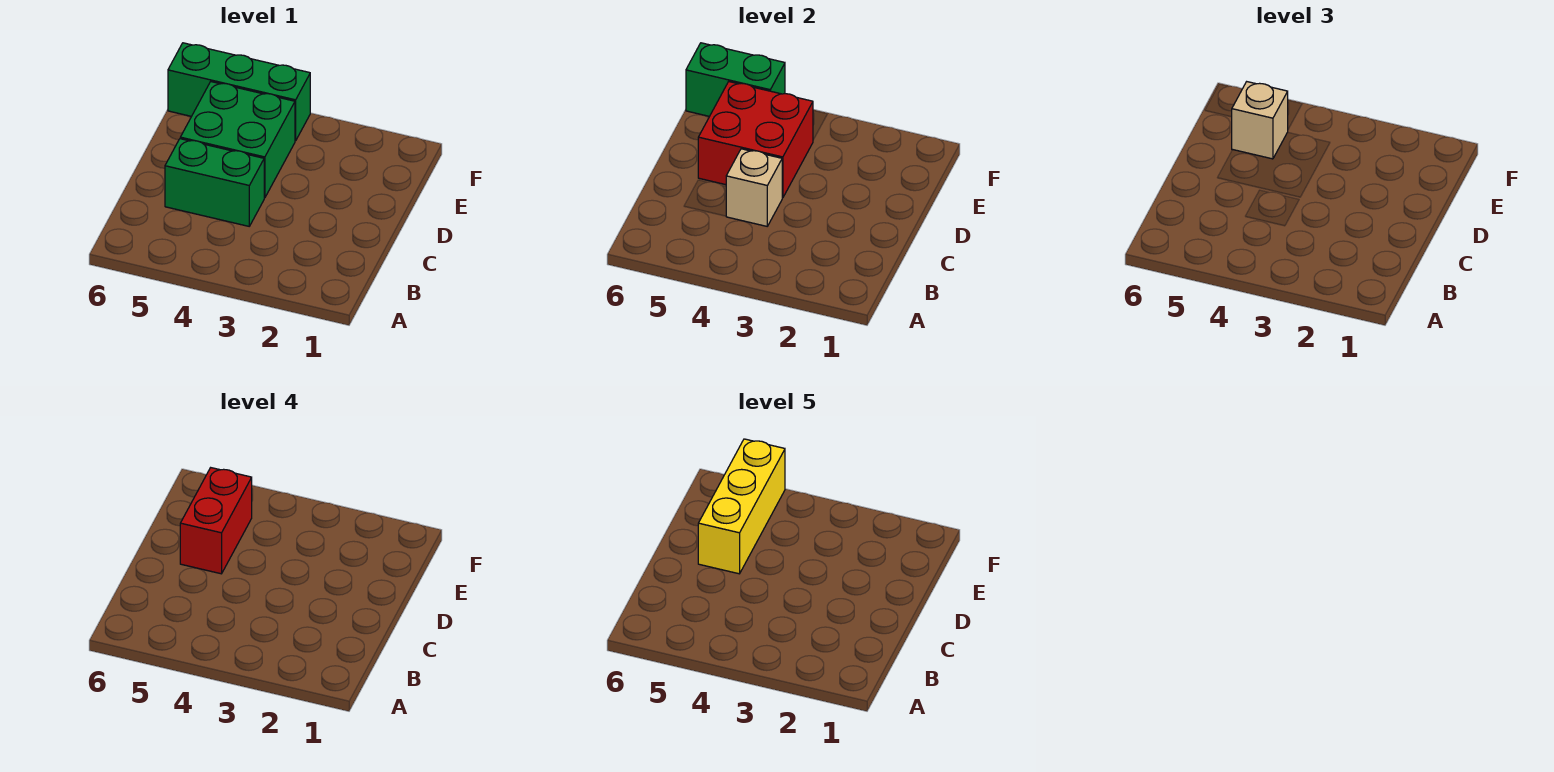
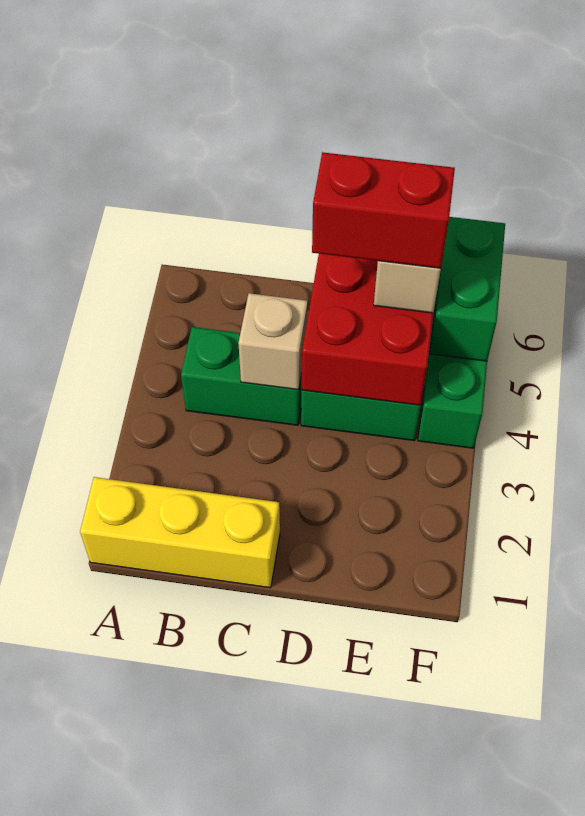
green 1x2 brick [165,139,264,226] -> green 1x2 brick turned to [181,327,302,425]
yellow 1x3 brick [698,439,785,574] -> yellow 1x3 brick moved to [80,477,280,588]

